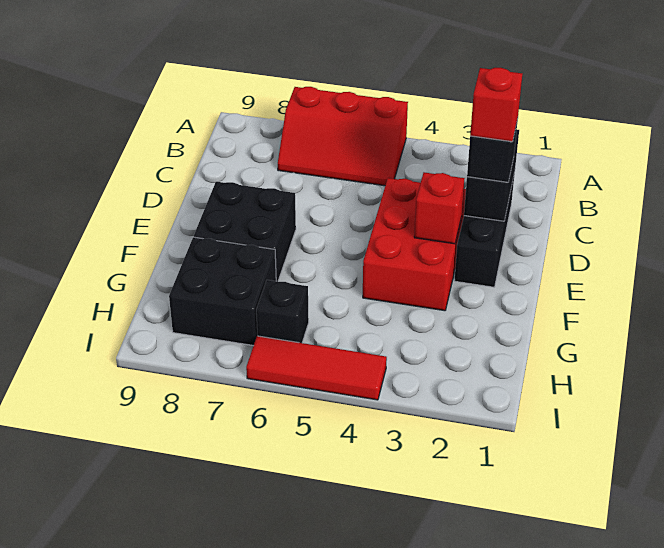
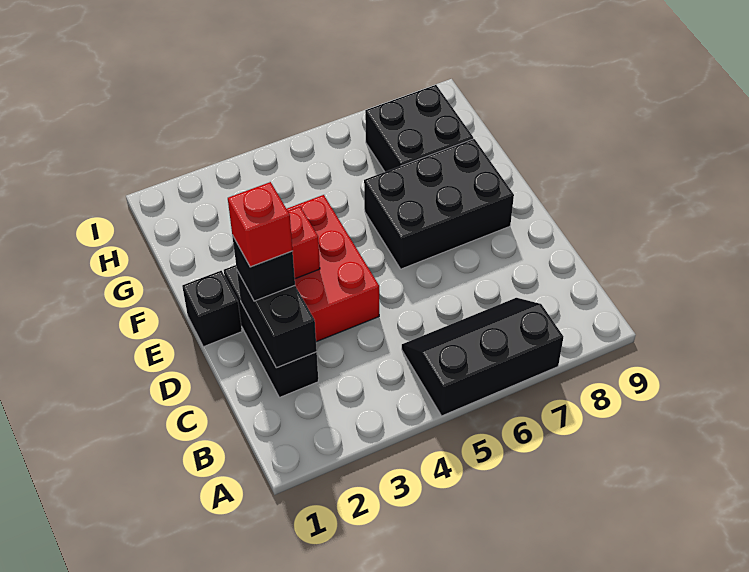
red 2x3 slope [278,87,408,186] -> black 2x3 slope [402,298,563,416]
black 2x2 brick [194,182,296,281] -> black 2x3 brick [364,139,514,269]
black 1x1 brick [256,280,309,343] -> black 1x1 brick moved to [182,271,242,347]
red 1x3 tile [246,336,387,400] -> none

